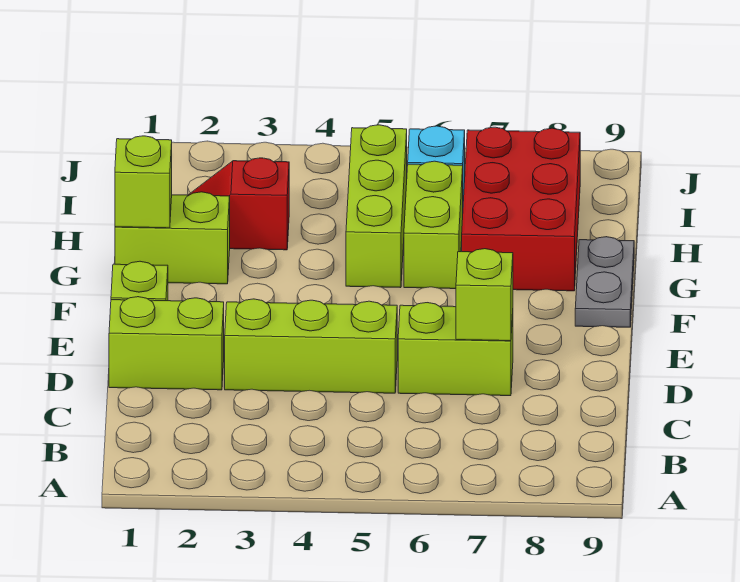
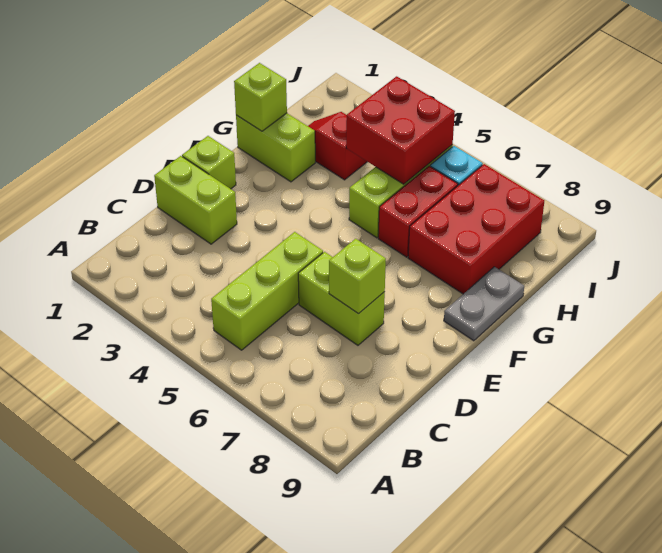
lime 1x3 brick [225,299,397,393] -> lime 1x3 brick turned to [211,232,323,350]
lime 1x2 brick [404,161,463,289] -> red 1x2 brick [378,166,458,257]
none -> red 2x2 brick [346,76,455,184]

